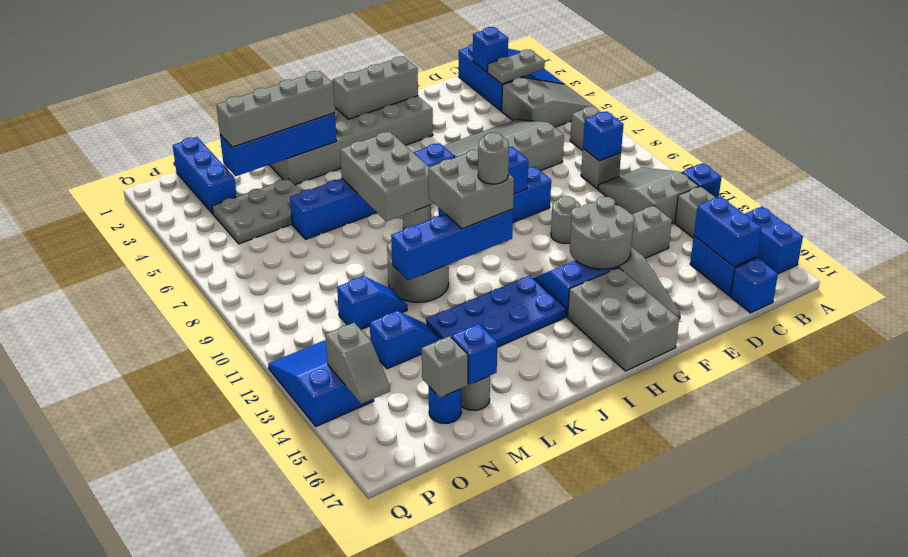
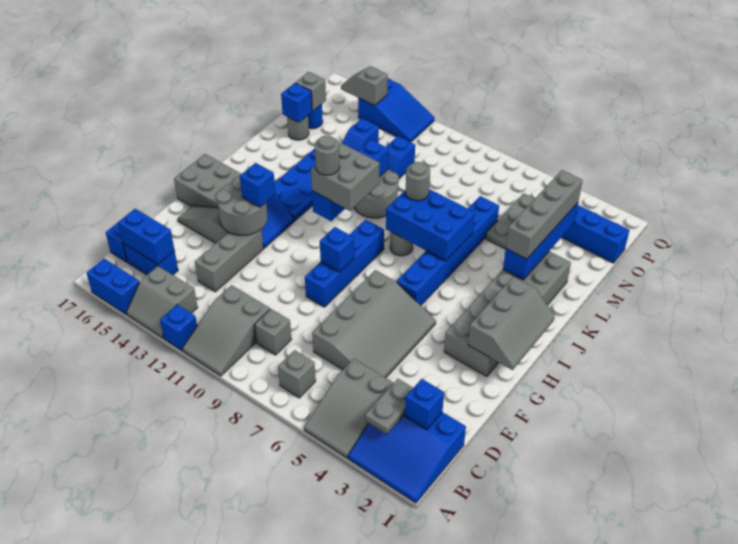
grey 2x3 slope [598,167,699,224] -> grey 2x3 slope turned to [182,285,270,376]
blue 1x1 brick [583,111,624,161] -> blue 1x1 brick moved to [240,163,275,207]
grey 1x1 round brick [551,196,581,244] -> grey 1x1 round brick moved to [406,162,430,201]
grey 2x3 brick [340,132,434,221] -> blue 2x3 brick [386,189,475,261]

